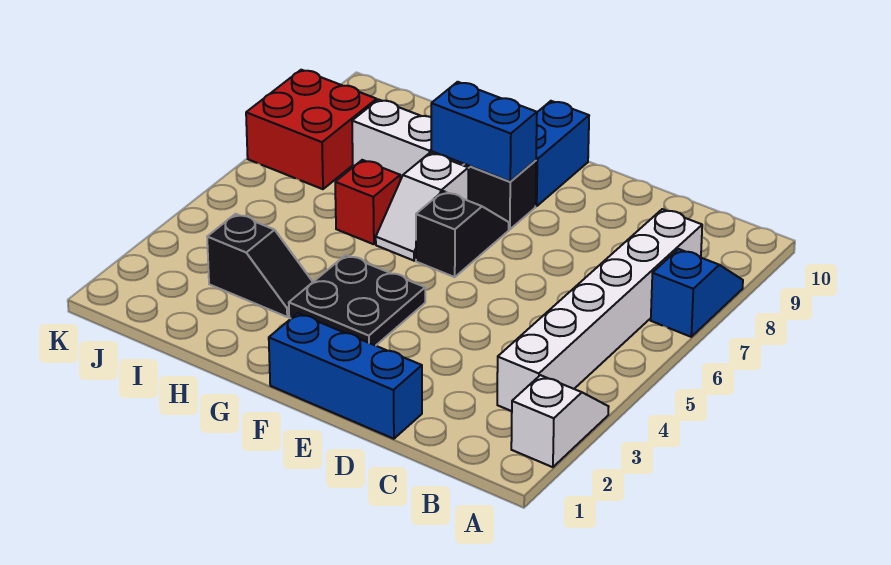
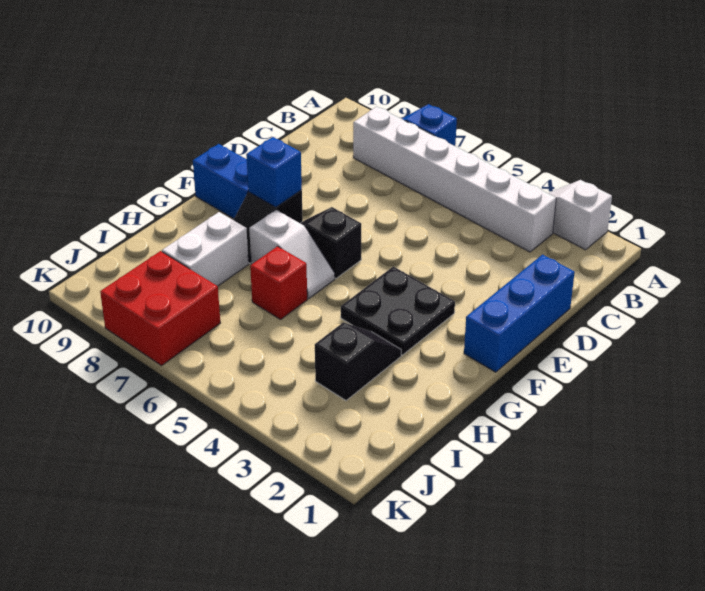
blue 1x2 brick [431,82,537,182] -> blue 1x1 brick [246,137,302,207]

